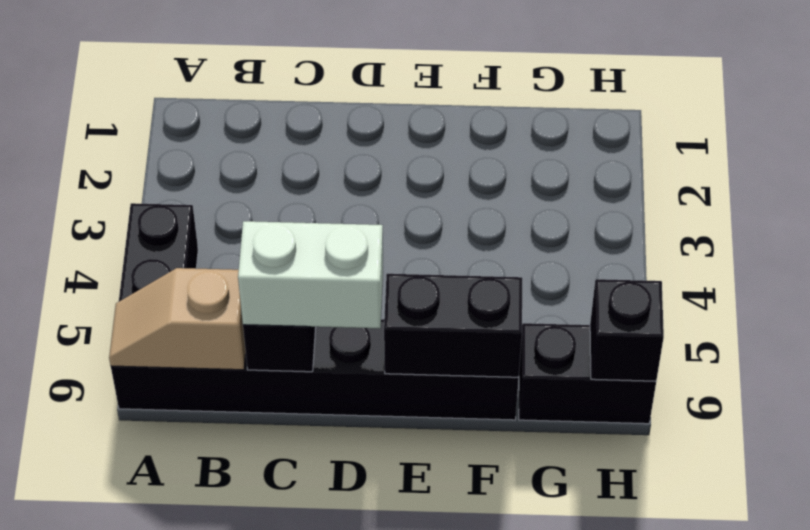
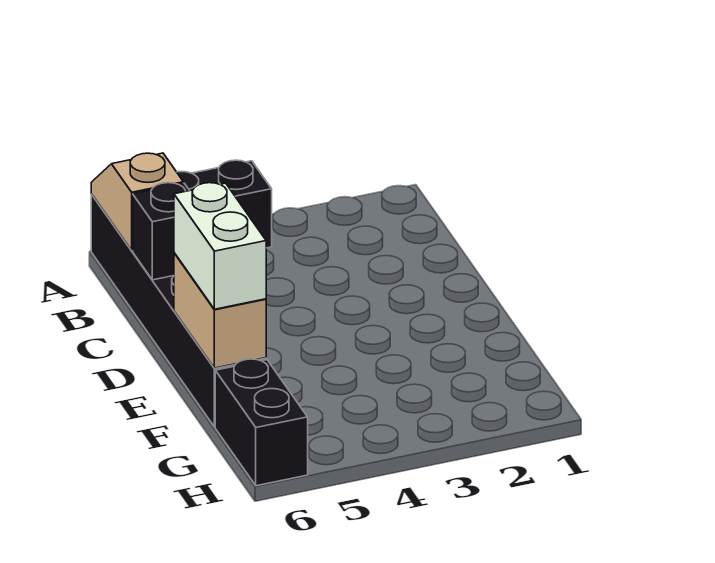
white 1x2 brick [238,221,383,328] -> white 1x2 brick moved to [174,183,266,309]
black 1x2 brick [384,274,522,377] -> tan 1x2 brick [174,253,266,368]
black 1x1 brick [590,279,664,381] -> none

